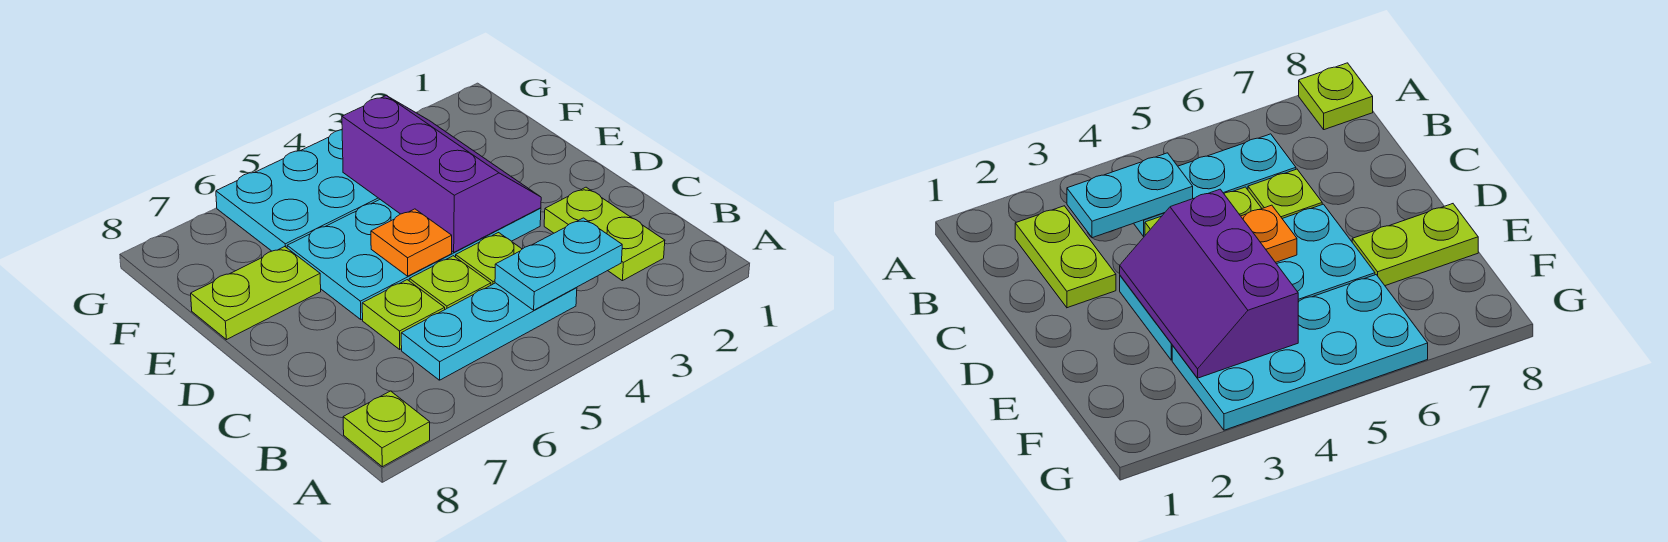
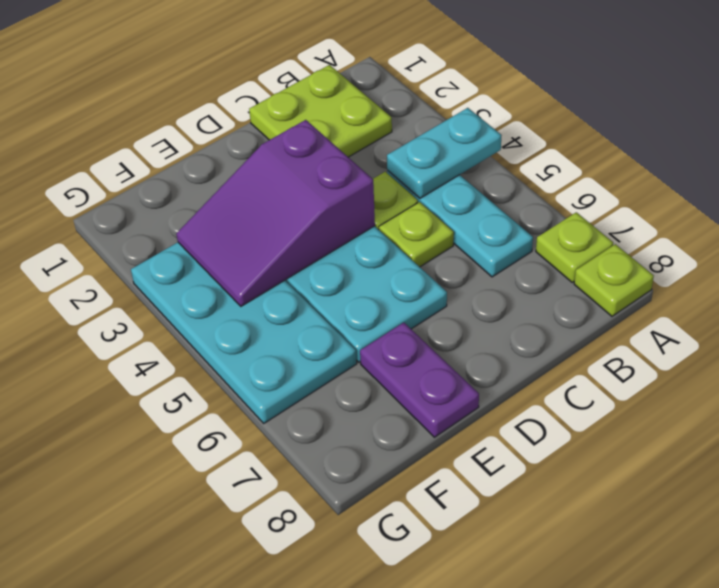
lime 1x2 plate [544,187,665,281] -> lime 2x2 plate [249,65,392,157]
cyan 1x2 plate [495,218,622,310] -> cyan 1x2 plate turned to [387,108,502,198]
lime 1x1 plate [362,280,445,349] -> lime 1x1 plate moved to [536,212,613,282]
purple 2x3 slope [342,96,541,252] -> purple 2x3 slope turned to [176,120,375,306]
orange 1x1 plate [371,209,452,276] -> none
lime 1x2 plate [191,247,321,340] -> purple 1x2 plate [360,323,479,437]

